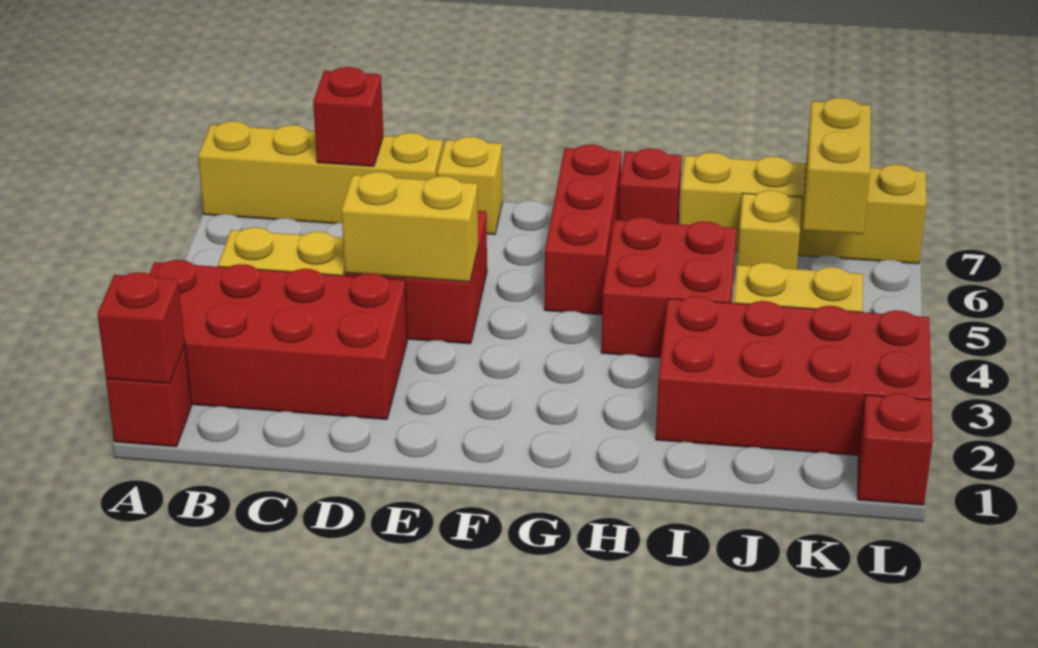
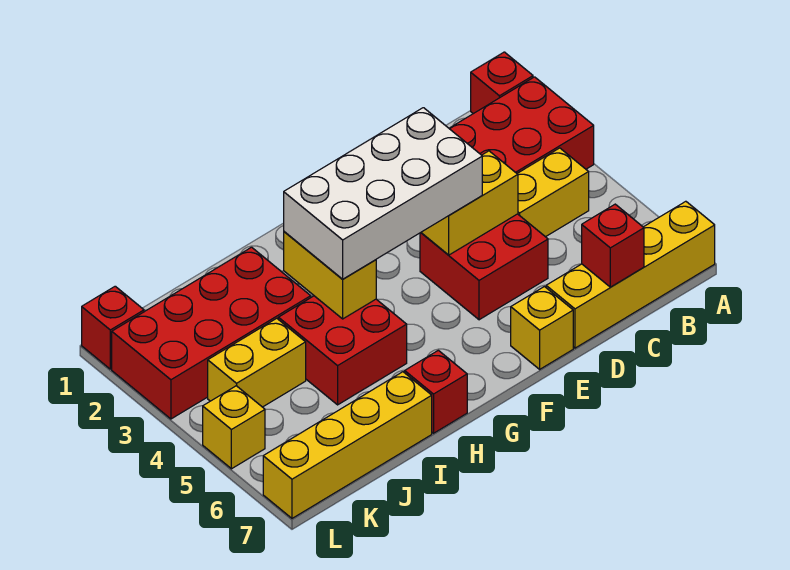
red 1x1 brick [97,272,185,384] -> none
none -> white 2x4 brick [284,108,482,279]
red 1x3 brick [544,145,622,315] -> none
yellow 1x1 brick [737,190,802,269] -> yellow 1x1 brick moved to [203,386,265,469]
yellow 1x2 brick [803,98,871,234] -> yellow 1x2 brick moved to [284,232,376,319]

